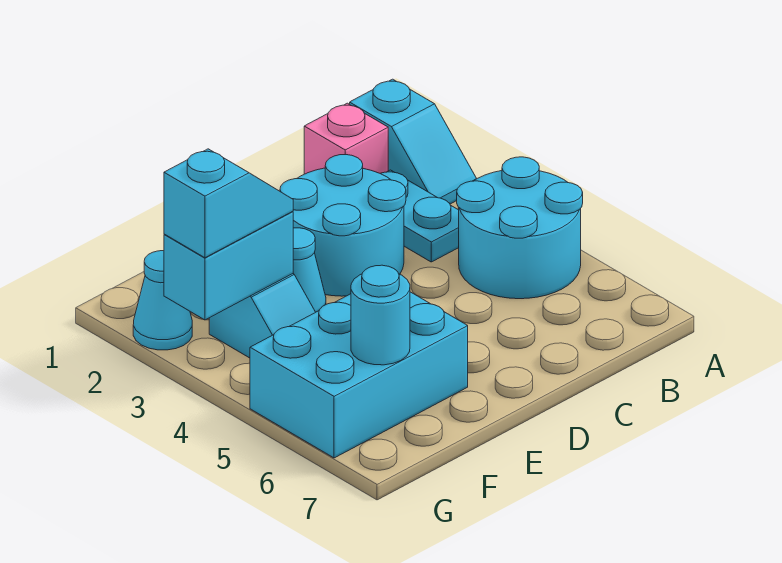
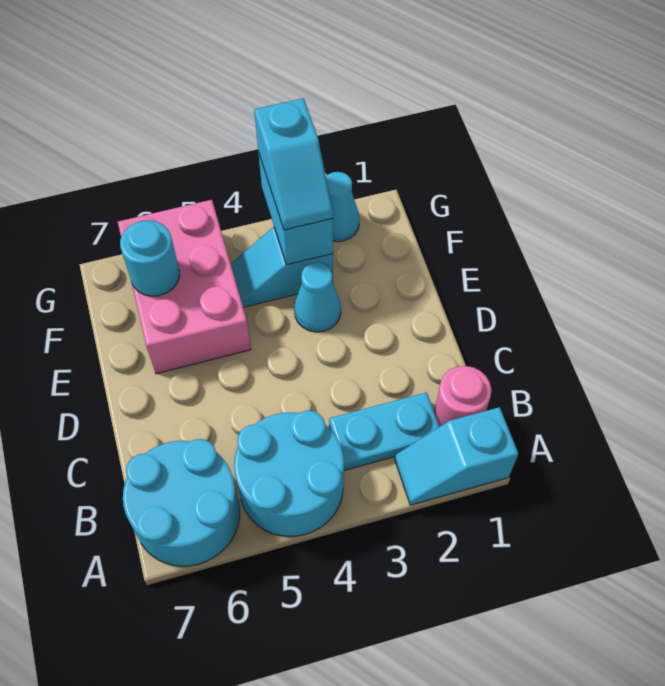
pink 1x1 brick [304,103,388,174] -> pink 1x1 round brick [434,366,491,427]
cyan 2x2 round brick [280,155,406,296] -> cyan 2x2 round brick moved to [123,439,240,566]
cyan 2x3 brick [250,292,468,458] -> pink 2x3 brick [118,200,251,374]

